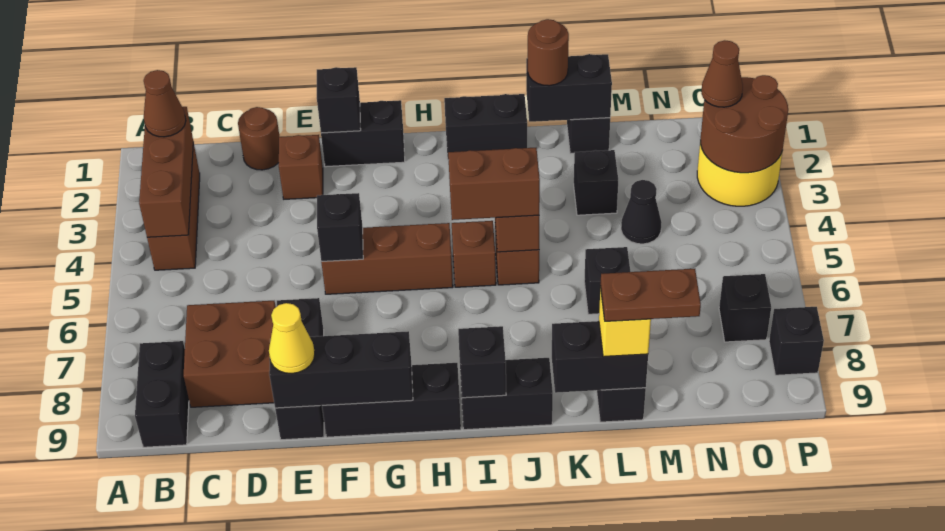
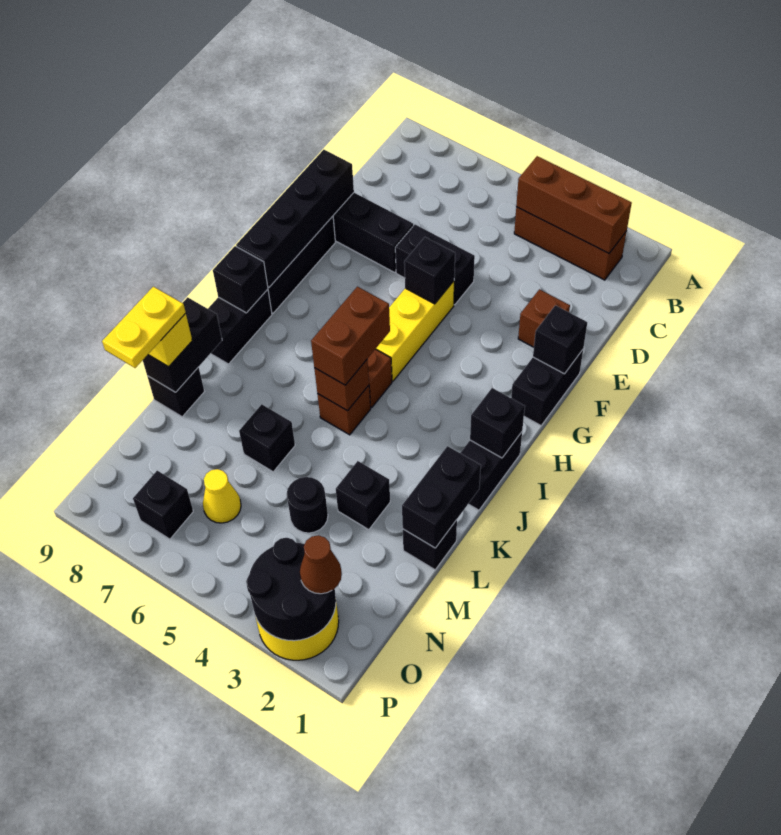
brown 1x1 cone [144,70,186,137] -> none
black 1x2 brick [135,341,189,447] -> black 1x2 brick moved to [395,225,475,305]
brown 2x2 brick [184,301,276,407] -> none
brown 1x1 round brick [238,107,280,170] -> none
black 1x3 brick [269,331,413,408] -> black 1x4 brick [236,150,354,287]
yellow 1x1 cone [269,303,315,374] -> yellow 1x1 cone moved to [203,469,241,523]
brown 1x3 brick [321,223,453,294] -> yellow 1x3 brick [376,281,454,381]
brown 1x1 round brick [528,19,569,86] -> none
brown 1x2 plate [600,269,701,321] -> yellow 1x2 plate [102,287,186,368]
black 1x1 cone [621,180,662,244] -> black 1x1 round brick [287,477,328,533]
brown 2x2 round brick [700,75,788,173] -> black 2x2 round brick [246,538,336,641]
black 1x1 brick [769,307,824,375] -> black 1x1 brick moved to [470,388,525,458]

